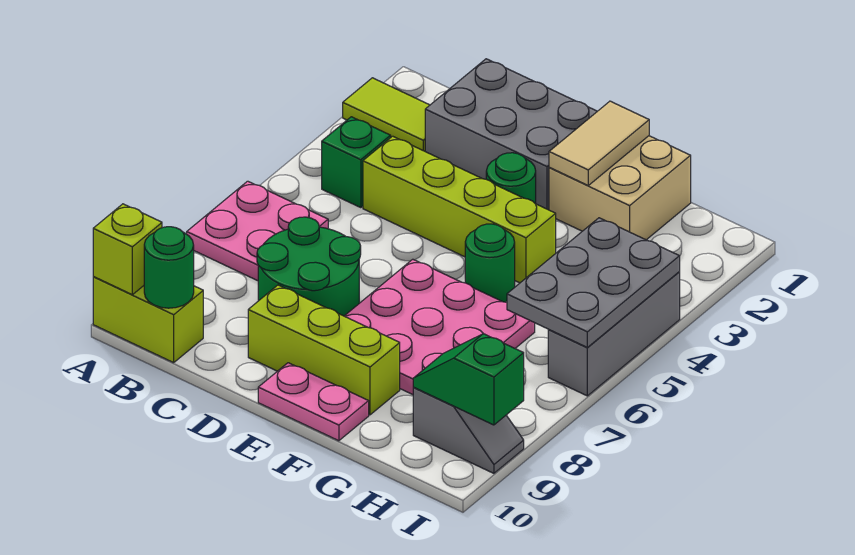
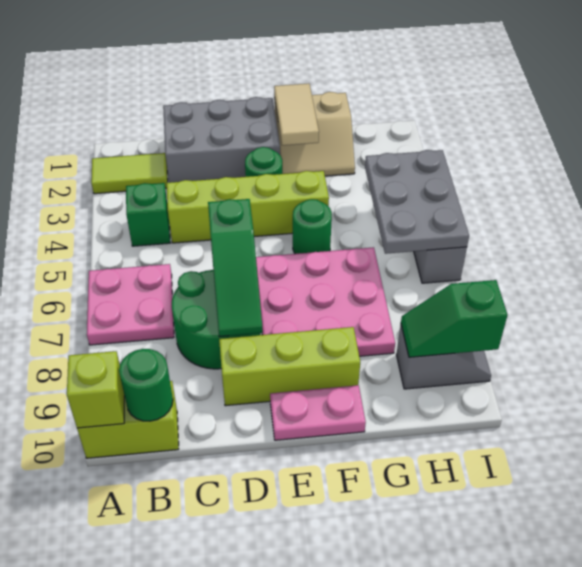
none -> green 1x3 slope [208,199,263,337]
tan 2x2 brick [549,136,691,240] -> tan 2x2 slope [274,92,355,176]

